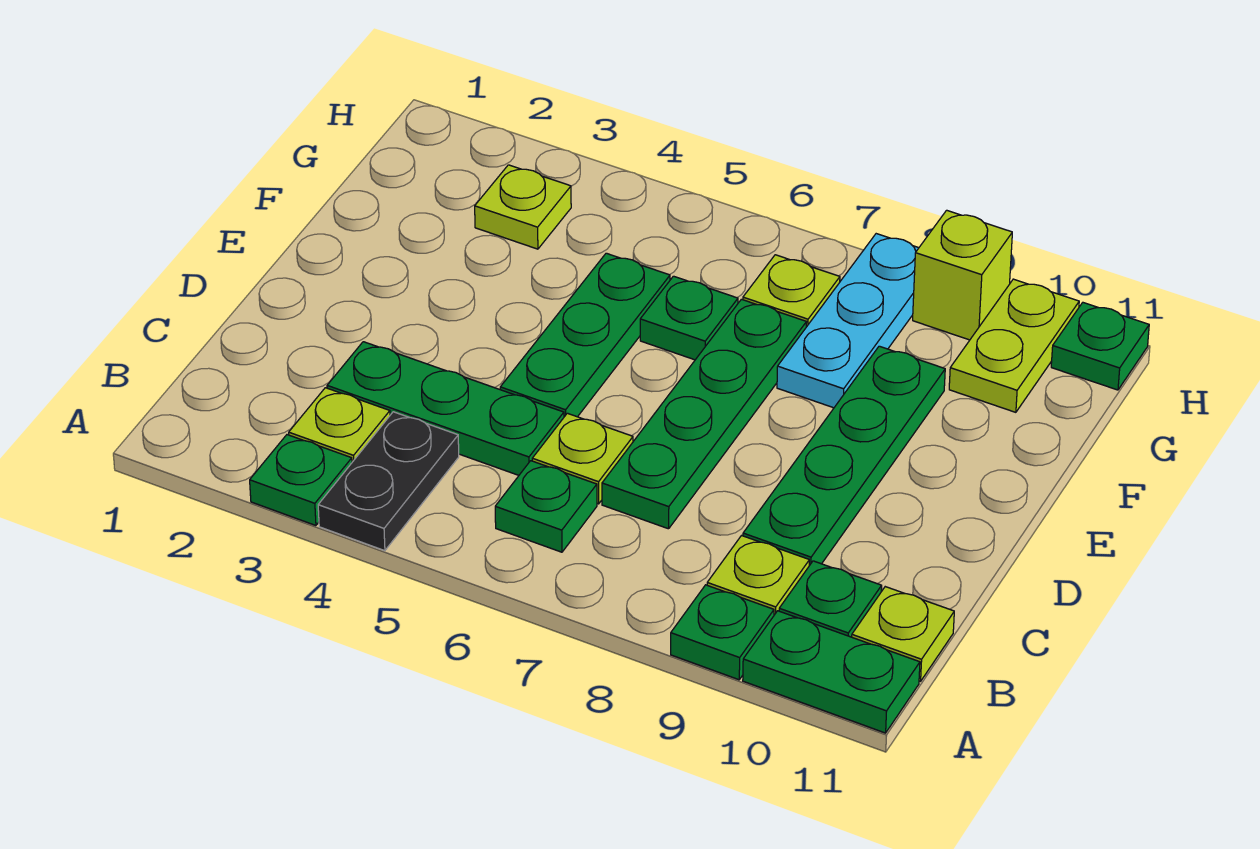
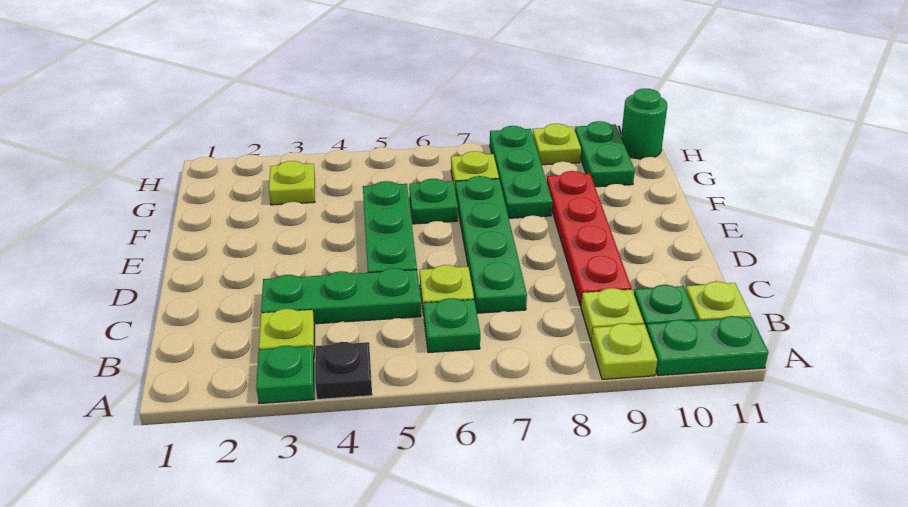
black 1x2 plate [318,412,459,551] -> black 1x1 plate [315,342,372,399]
green 1x1 plate [671,585,774,680] -> lime 1x1 plate [591,323,657,379]
green 1x4 plate [743,346,945,566] -> red 1x4 plate [547,171,631,306]
cyan 1x3 plate [777,234,918,408] -> green 1x3 plate [490,126,552,218]
lime 1x2 plate [949,279,1079,412] -> green 1x2 plate [575,121,635,187]
lime 1x1 brick [913,210,1012,340] -> lime 1x1 plate [533,124,581,165]
green 1x1 plate [1051,303,1149,390] -> green 1x1 round brick [621,89,667,159]

